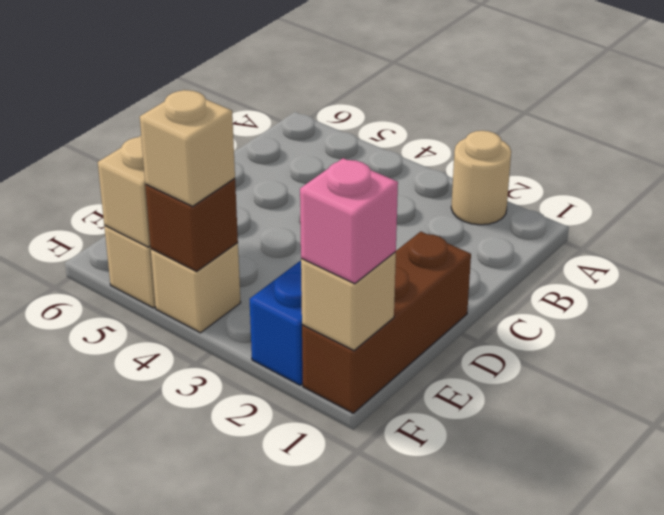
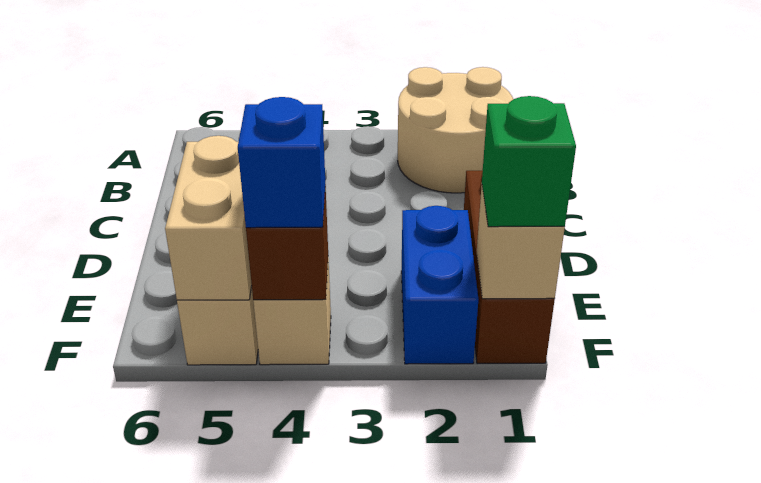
tan 1x1 round brick [451,131,511,225] -> tan 2x2 round brick [398,67,513,193]
pink 1x1 brick [300,158,398,284] -> green 1x1 brick [482,96,576,227]
tan 1x1 brick [140,90,235,206] -> blue 1x1 brick [238,97,325,228]

